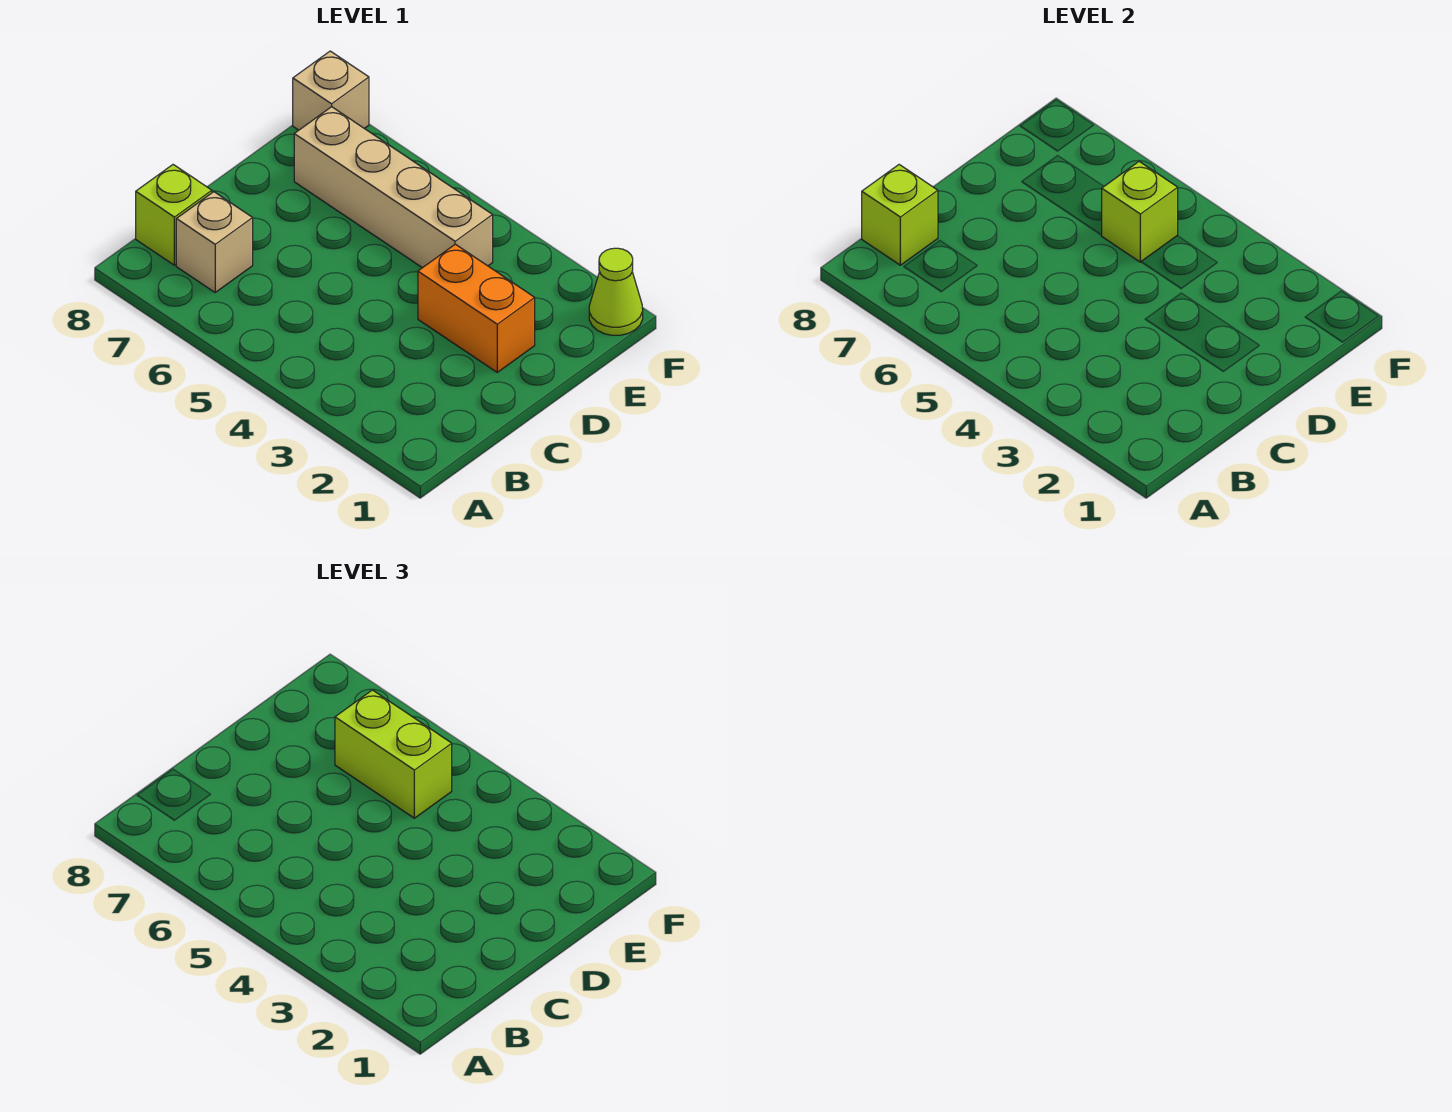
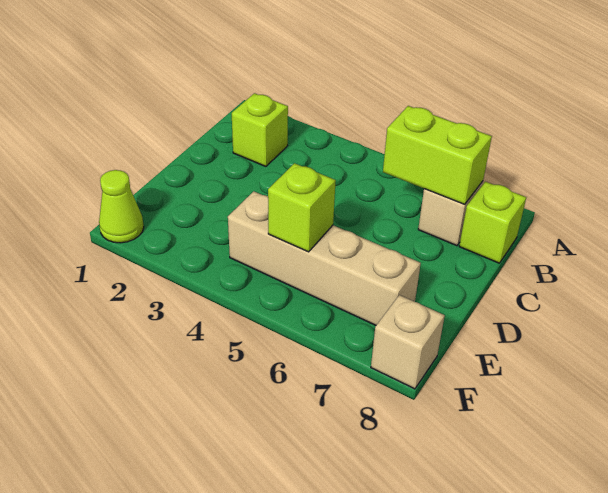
lime 1x1 brick [862,165,938,265] -> lime 1x1 brick moved to [232,93,288,166]
orange 1x2 brick [418,244,535,372] -> none
lime 1x2 brick [335,690,452,818] -> lime 1x2 brick moved to [383,106,492,204]

